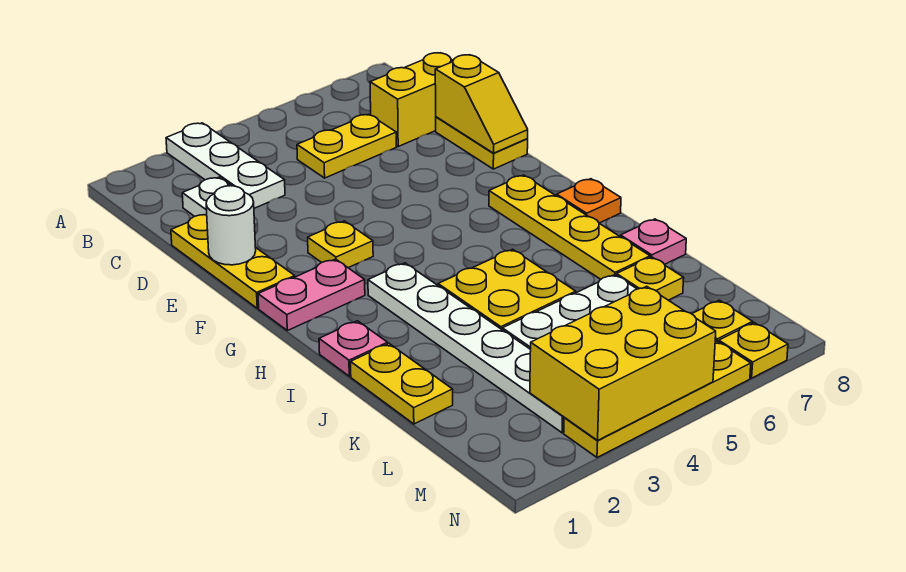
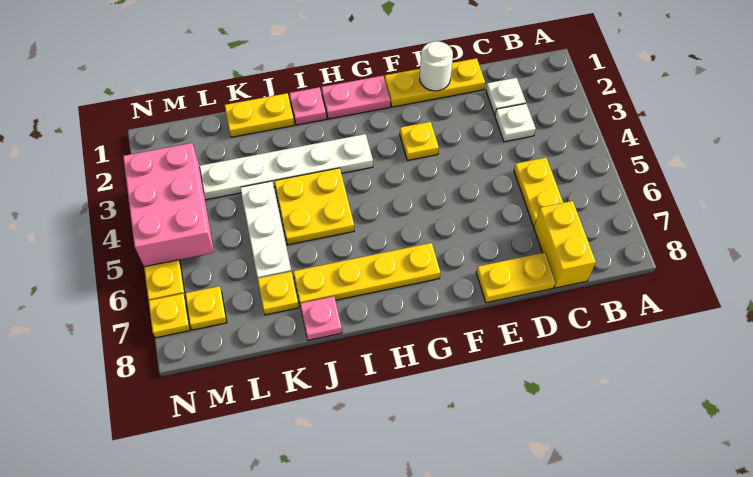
white 1x3 plate [166,123,285,208] -> white 1x1 plate [495,104,536,142]
yellow 1x2 slope [435,55,528,153] -> none
pink 1x2 plate [258,259,365,331] -> pink 1x2 plate turned to [321,76,390,119]
orange 1x1 plate [557,179,621,223] -> none
yellow 2x3 brick [530,286,716,440] -> pink 2x3 brick [123,143,214,267]

